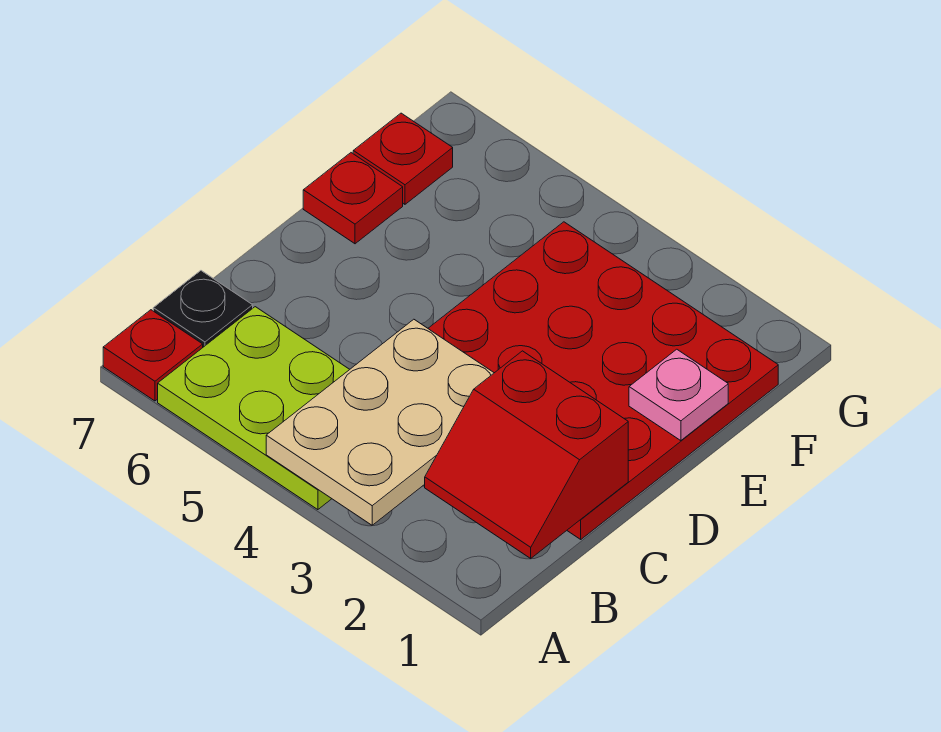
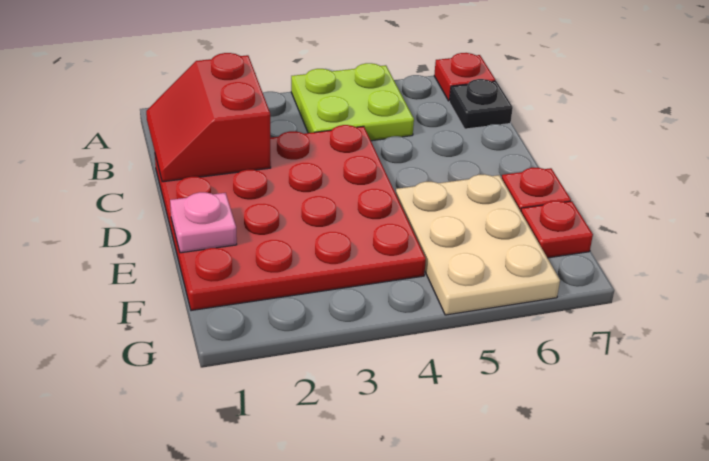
tan 2x3 plate [266,319,494,525] -> tan 2x3 plate moved to [396,174,560,315]
lime 2x3 plate [158,307,350,510] -> lime 2x2 plate [291,63,414,141]
red 2x2 slope [425,351,628,558] -> red 2x2 slope turned to [146,53,271,182]

